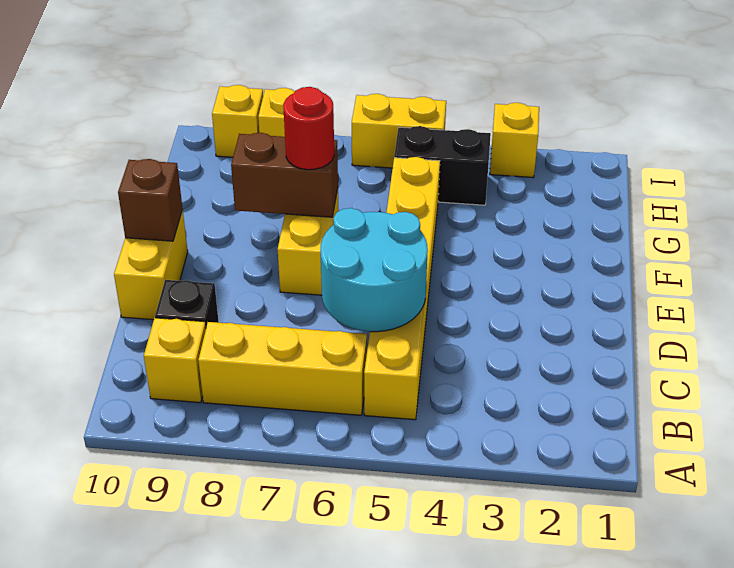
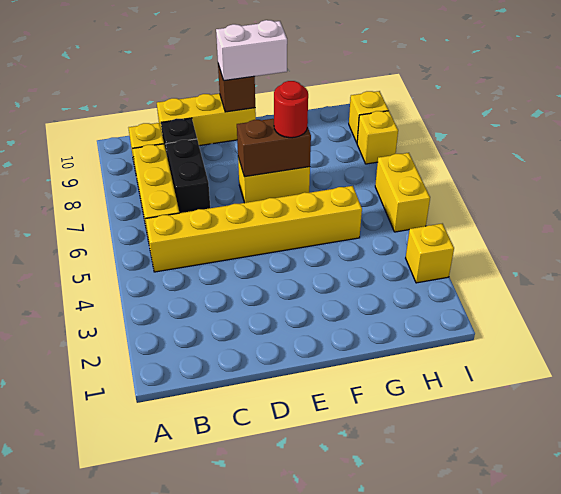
cyan 2x2 round brick [320,208,428,332] -> none
yellow 1x2 brick [114,210,188,320] -> yellow 1x3 brick [157,94,256,146]
none -> white 1x2 brick [216,20,287,81]
brown 1x2 brick [231,133,338,217] -> brown 1x2 brick turned to [237,119,311,177]
black 1x2 brick [394,126,491,205] -> black 1x2 brick moved to [166,139,210,213]

